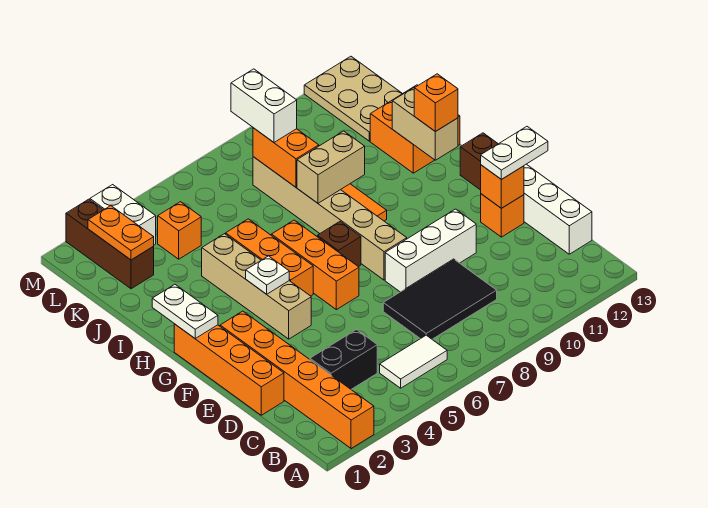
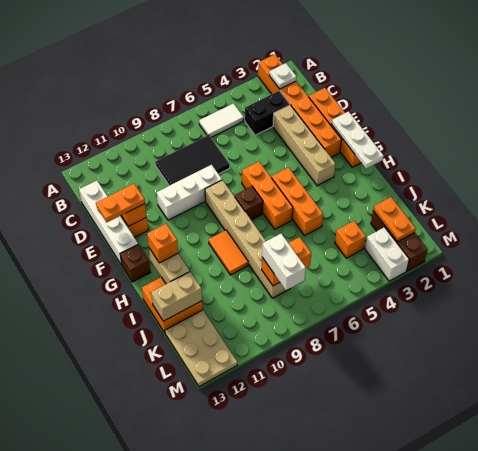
white 1x2 plate [481,127,548,180] -> orange 1x2 plate [96,184,145,222]
tan 1x4 brick [202,234,311,339] -> tan 1x4 brick moved to [273,105,335,186]
white 1x2 plate [152,284,218,338] -> white 1x3 plate [331,112,384,168]
white 1x1 plate [246,256,289,294] -> white 1x1 plate moved to [269,63,297,89]
tan 1x2 brick [297,131,365,203] -> tan 1x2 brick moved to [151,272,202,321]
orange 1x2 brick [253,128,319,187] -> orange 1x2 brick turned to [262,237,311,286]

